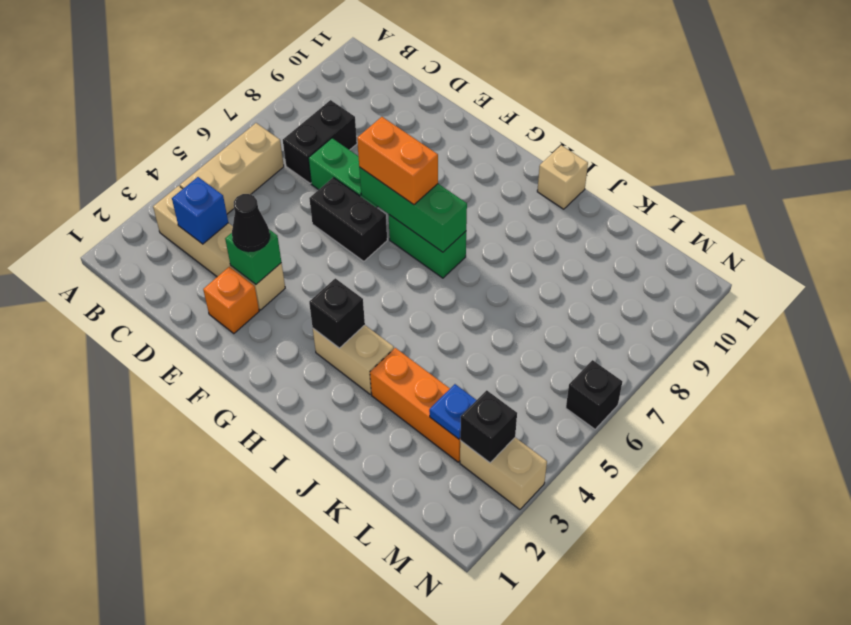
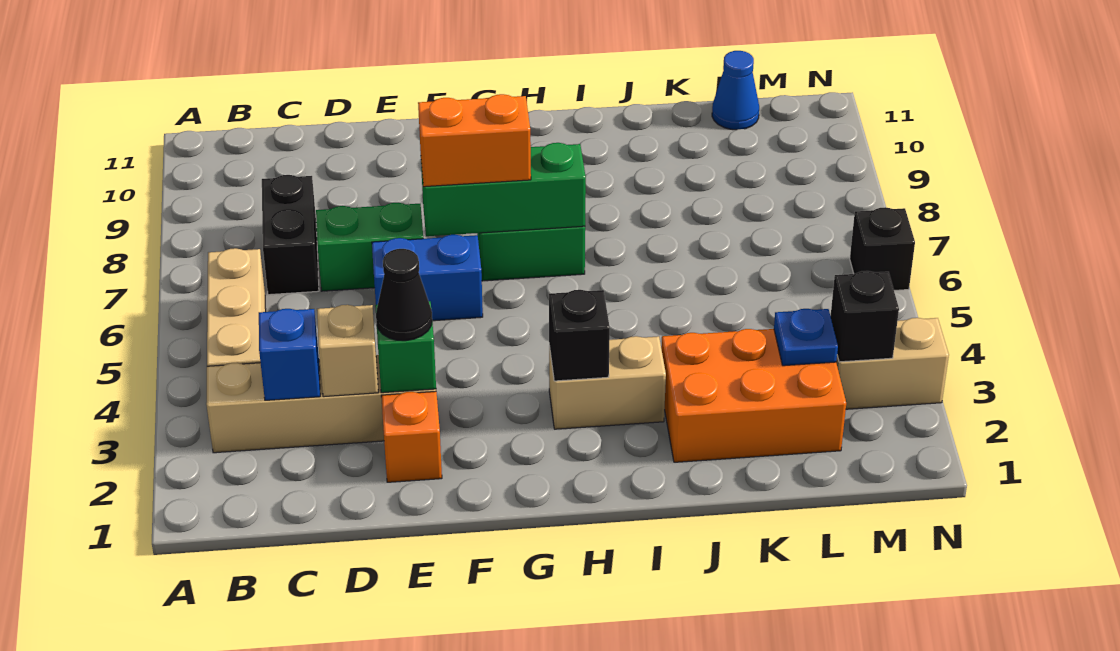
black 1x2 brick [309,177,387,261] -> blue 1x2 brick [372,235,483,321]
tan 1x1 brick [537,145,588,209] -> tan 1x1 brick moved to [317,305,378,397]
orange 1x3 brick [370,348,460,462] -> orange 2x3 brick [661,329,846,462]
none -> blue 1x1 cone [712,51,759,130]

